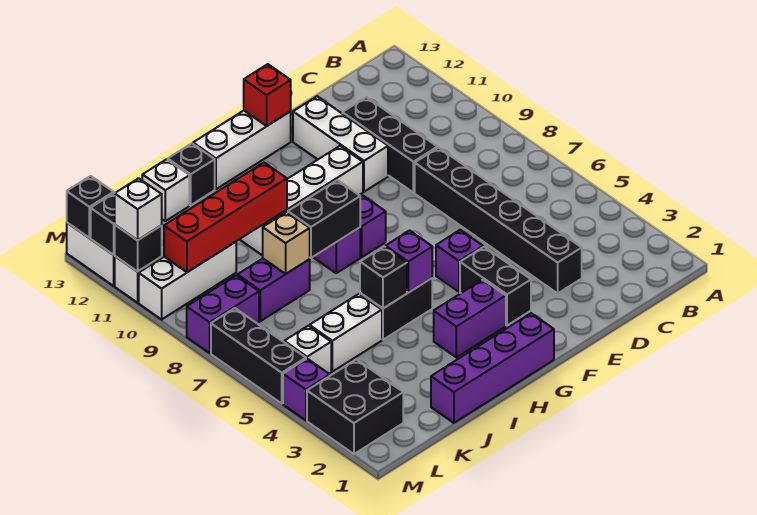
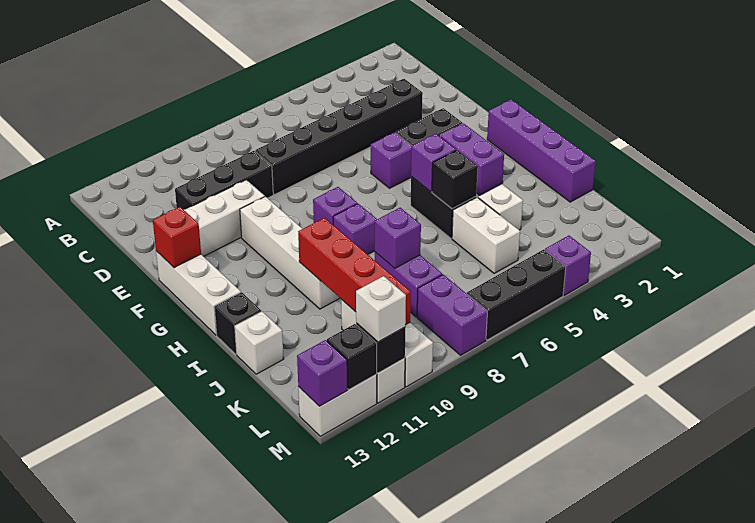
black 1x2 brick [288,180,360,258] -> none
tan 1x1 brick [263,212,310,274] -> purple 1x1 brick [375,208,421,268]
black 2x2 brick [307,359,403,454] -> none
white 1x1 brick [284,326,331,374] -> white 1x1 brick moved to [478,184,523,230]
black 1x1 brick [67,176,114,238] -> purple 1x1 brick [297,340,348,406]

